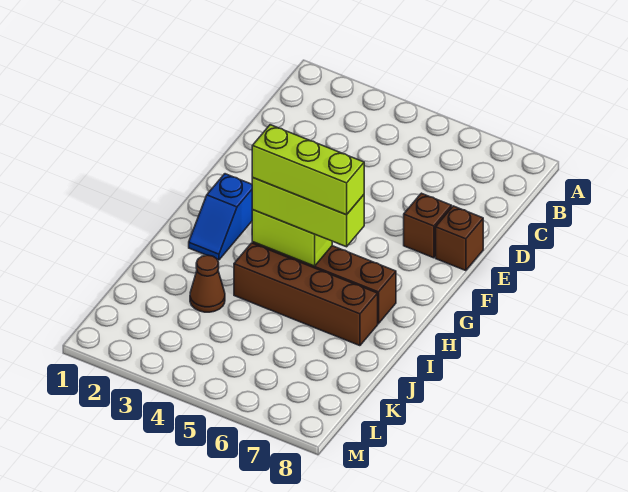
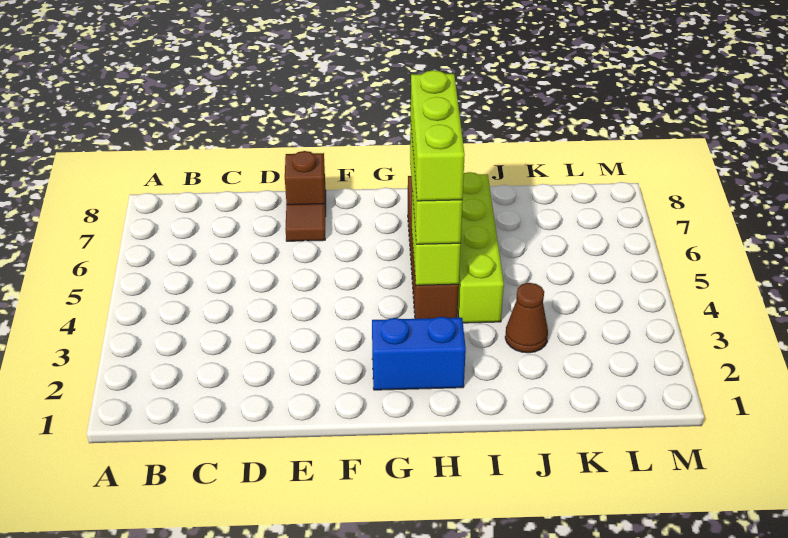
brown 1x1 brick [404,193,452,258] -> brown 1x1 tile [285,203,326,241]
blue 1x2 slope [189,174,253,260] -> blue 1x2 brick [372,317,466,390]
brown 1x4 brick [234,243,378,346] -> lime 1x4 brick [458,172,504,323]

